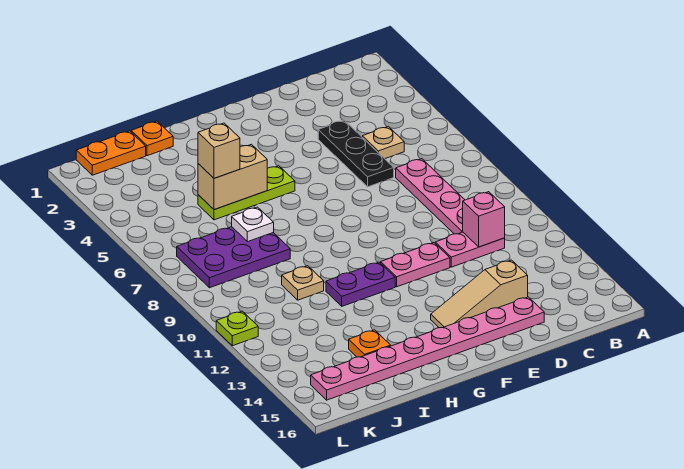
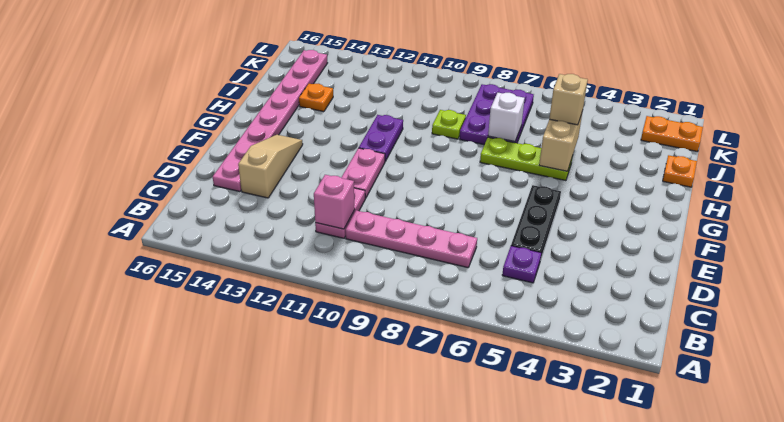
tan 1x1 plate [362,126,404,159] -> purple 1x1 plate [502,246,541,283]
black 1x3 plate [318,120,394,187] -> black 1x3 plate turned to [511,185,561,258]
lime 1x3 plate [198,166,295,220] -> lime 1x3 plate turned to [480,137,573,181]
white 1x1 plate [232,207,274,242] -> white 1x1 brick [488,93,525,142]
tan 1x1 plate [282,266,324,300] -> none
orange 1x2 plate [76,131,146,175] -> orange 1x2 plate turned to [641,116,703,152]
lime 1x1 plate [216,311,258,346] -> lime 1x1 plate moved to [432,110,466,139]

